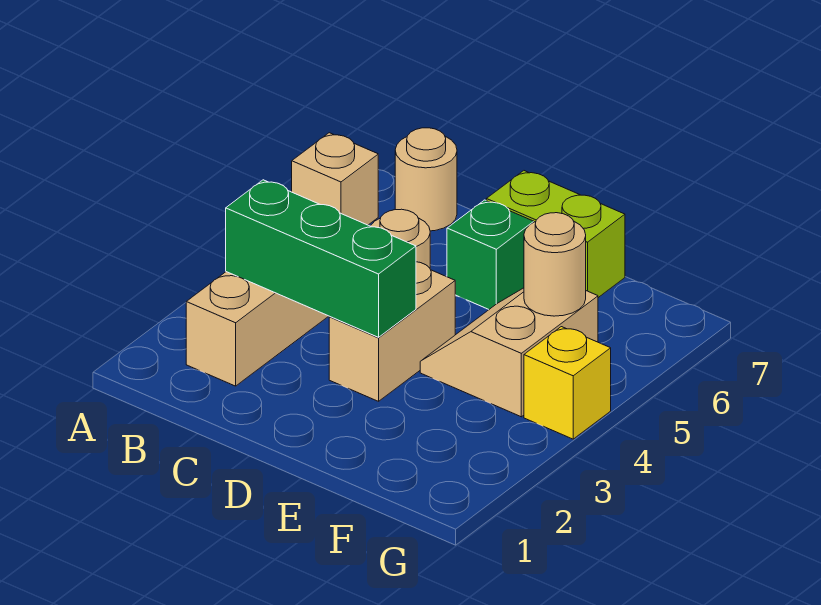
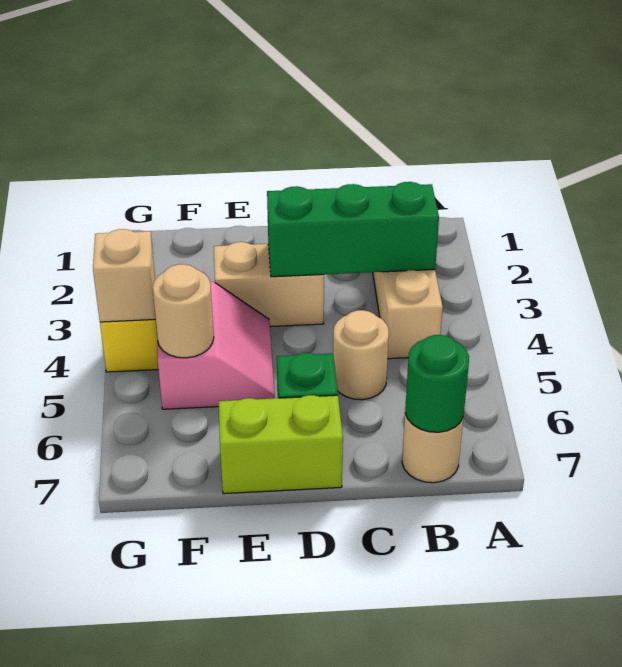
tan 1x1 brick [292,133,378,225] -> tan 1x1 brick moved to [93,229,155,322]
none -> green 1x1 round brick [405,335,469,432]
tan 1x2 brick [329,262,455,401] -> tan 1x2 brick turned to [214,242,324,327]
tan 2x2 slope [420,288,598,417] -> pink 2x2 slope [158,282,275,409]

